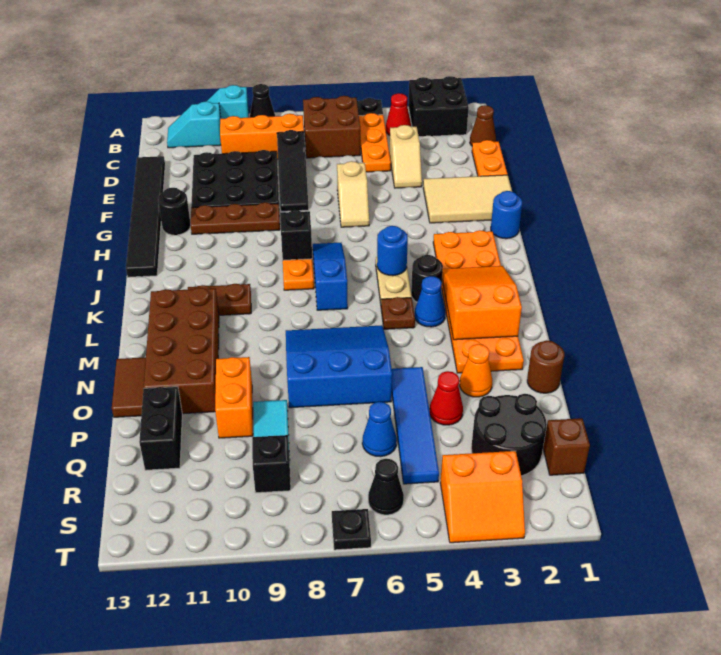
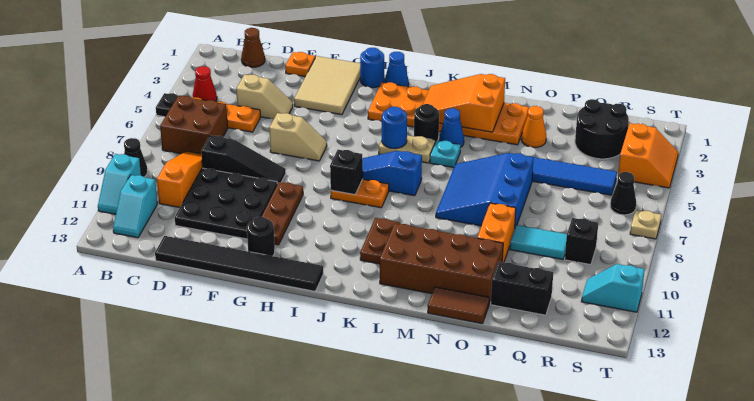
black 2x2 brick [408,76,469,137] -> none
orange 1x3 brick [220,114,304,159] -> orange 1x3 slope [157,151,202,207]
orange 1x2 plate [472,140,508,176] -> orange 1x1 plate [285,52,315,77]
brown 1x1 plate [381,297,415,329] -> cyan 1x1 plate [430,140,461,168]
brown 1x1 round brick [527,340,564,393] -> none
orange 1x2 brick [215,357,253,438] -> orange 1x2 brick turned to [477,203,516,263]
red 1x1 cone [430,371,463,425] -> none
blue 1x1 cone [362,402,397,457] -> blue 1x1 cone moved to [385,52,409,87]
brown 1x1 brick [543,418,590,475] -> none
none -> cyan 1x2 slope [581,264,645,312]
black 1x1 plate [332,509,371,550] -> tan 1x1 plate [630,210,661,239]

